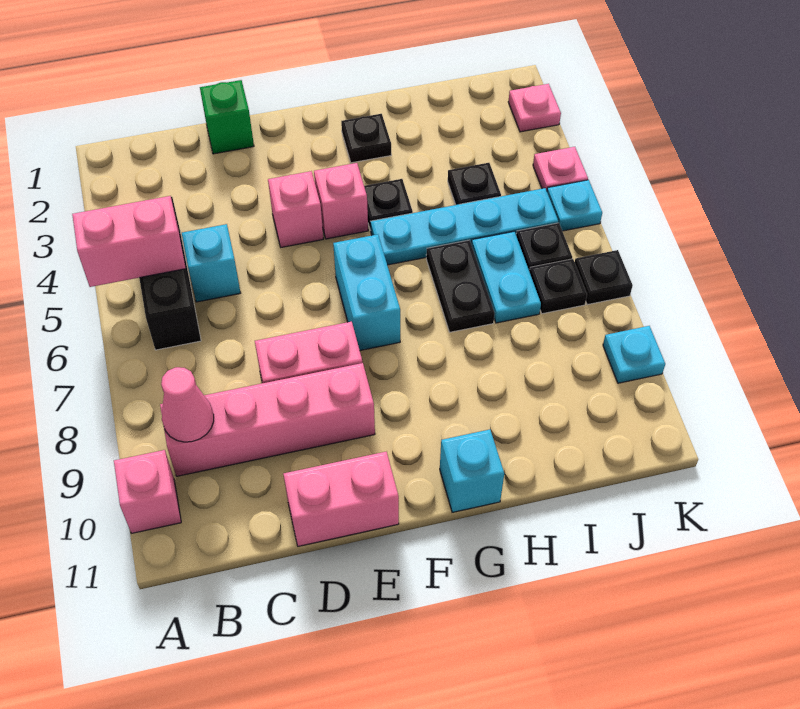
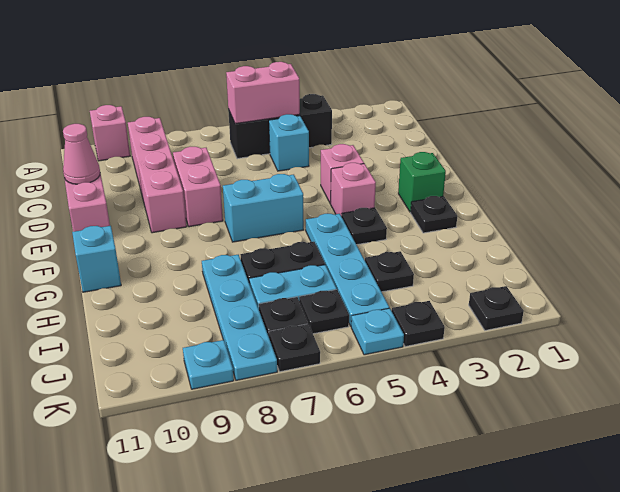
pink 1x2 brick [72,196,186,287] -> pink 1x2 brick turned to [226,62,300,124]
pink 1x1 cone [161,367,214,442] -> pink 1x1 cone moved to [63,124,100,184]
green 1x1 brick [200,80,254,154] -> green 1x1 brick moved to [398,152,446,212]
none -> cyan 1x4 plate [202,255,277,380]
pink 1x1 plate [508,84,561,132] -> black 1x1 plate [469,286,524,330]
pink 1x1 plate [533,147,588,191] -> black 1x1 plate [392,301,445,347]

